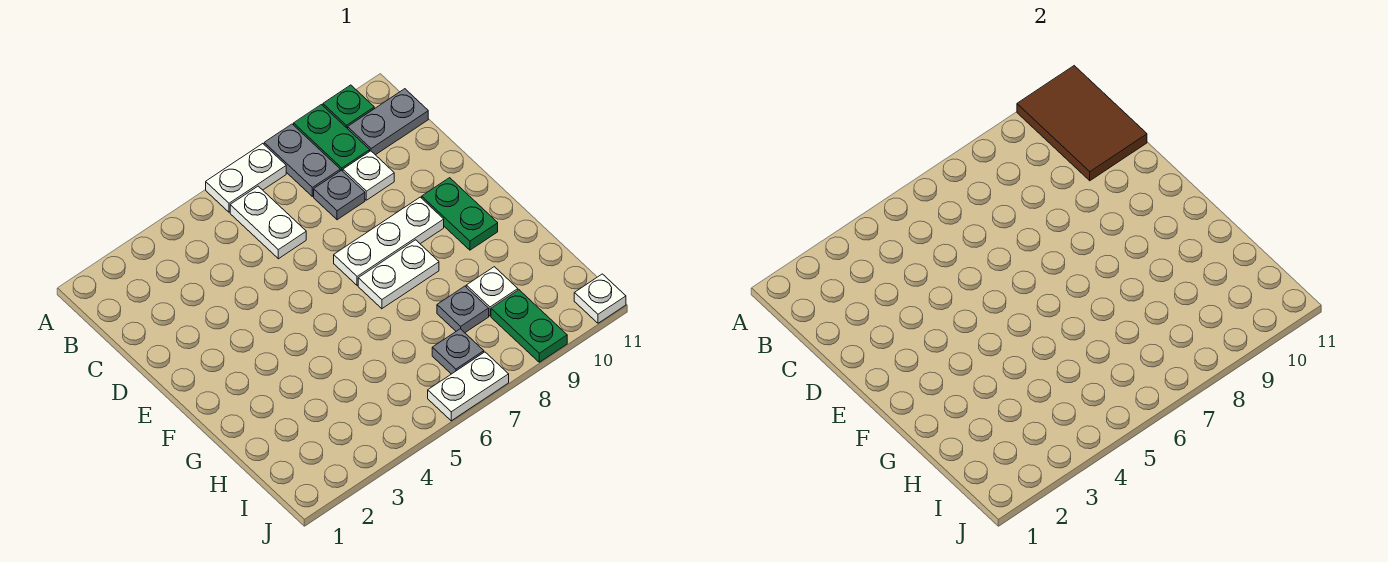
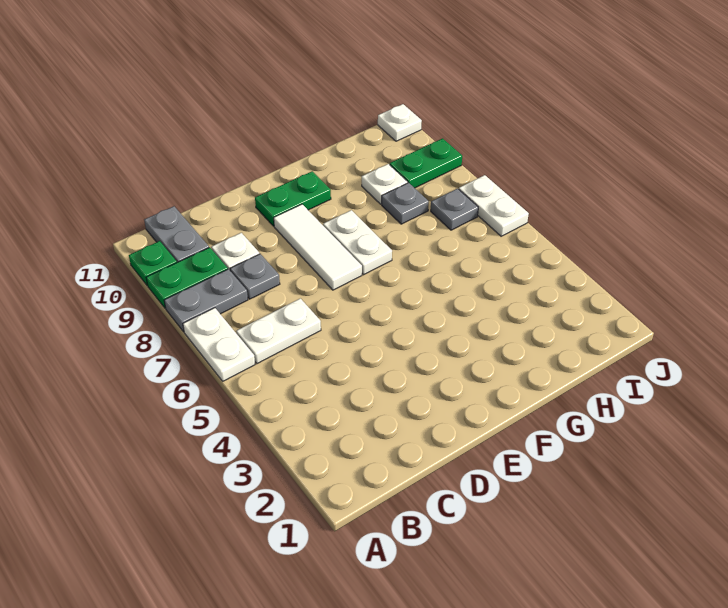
brown 2x3 tile [1017,66,1147,181] -> none
white 1x3 plate [334,197,444,286] -> white 1x3 tile [274,204,362,290]

